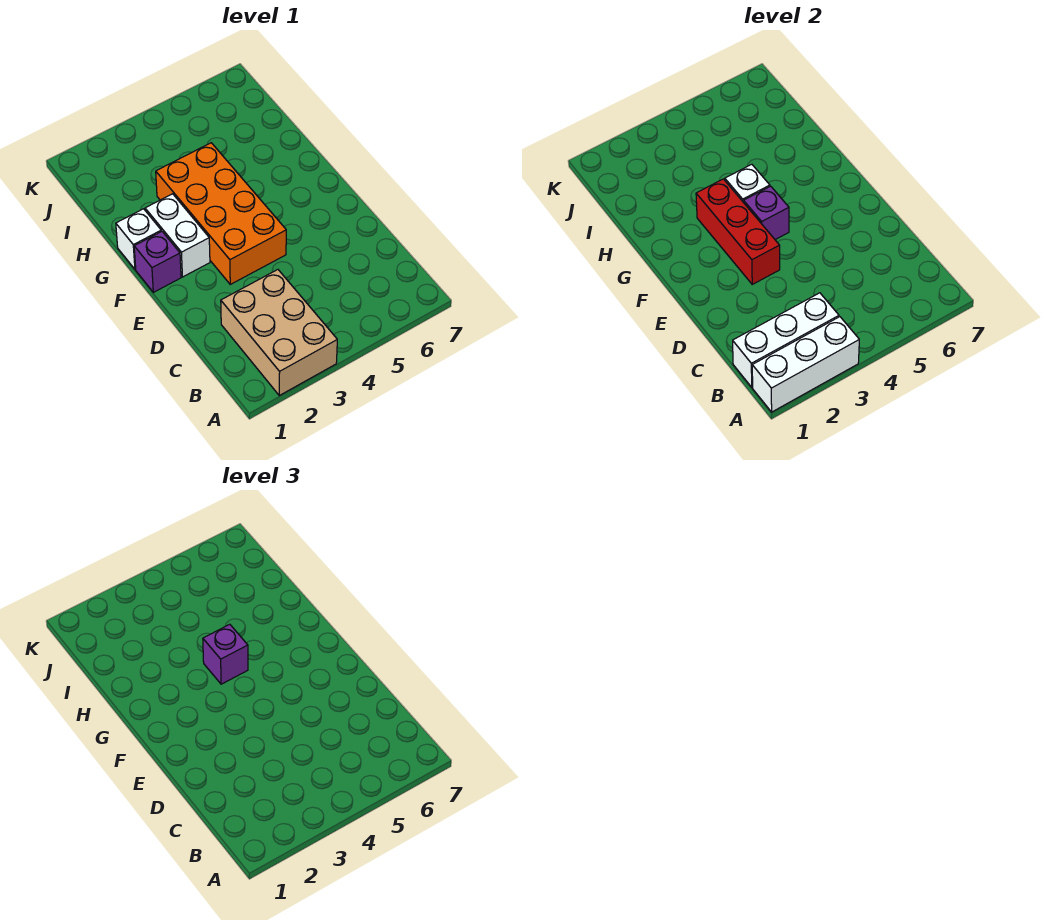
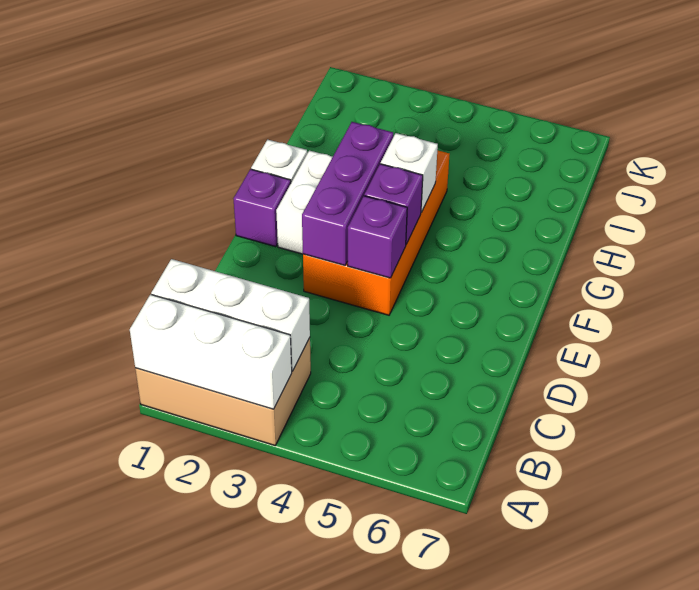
tan 2x3 brick [221,270,337,395] -> tan 2x3 brick turned to [135,338,311,445]
red 1x3 brick [696,179,780,284] -> purple 1x3 brick [302,122,393,265]
purple 1x1 brick [203,624,248,684] -> purple 1x1 brick moved to [348,196,407,278]

